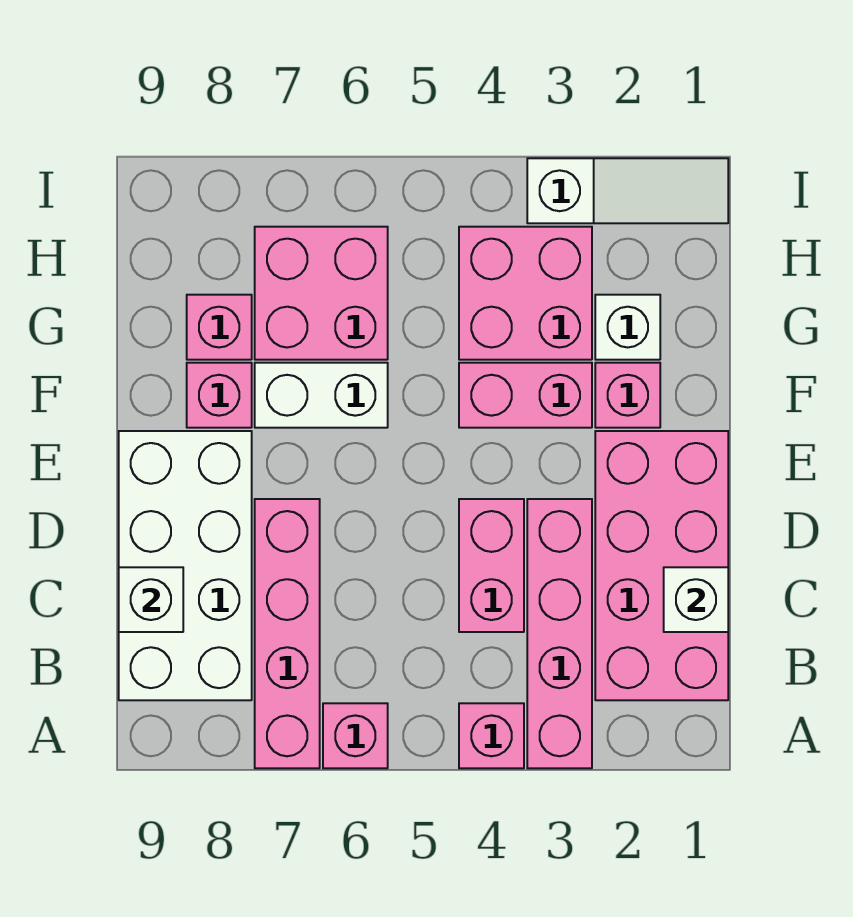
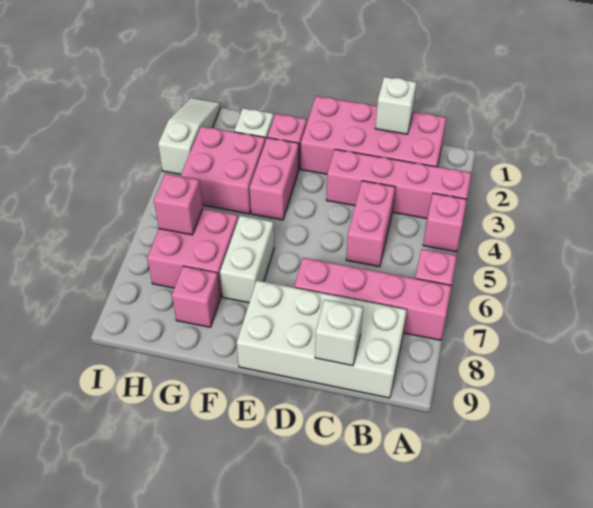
pink 1x2 brick [459,499,524,632] -> pink 1x2 brick turned to [346,181,395,267]
pink 1x1 brick [187,363,252,428] -> pink 1x1 brick moved to [154,174,203,235]

